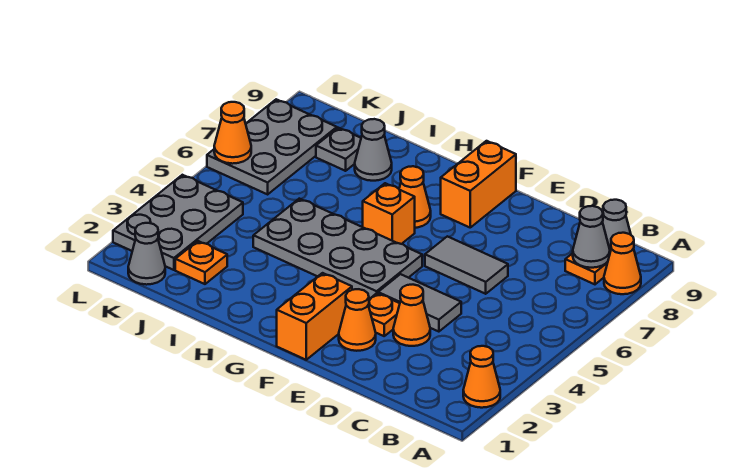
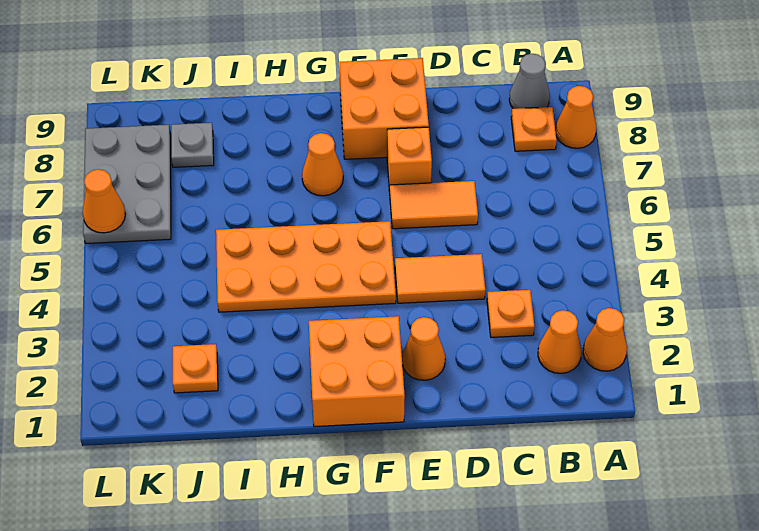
grey 1x1 cone [573,206,610,268] -> none
orange 1x1 cone [393,285,430,346] -> orange 1x1 cone moved to [538,310,582,373]
grey 1x2 tile [378,274,461,332] -> orange 1x2 tile [395,254,485,303]
grey 1x2 tile [425,236,508,294] -> orange 1x2 tile [390,181,478,229]
orange 1x1 plate [368,293,400,336] -> orange 1x1 plate moved to [487,290,534,337]
orange 1x2 brick [277,273,352,360] -> orange 2x2 brick [309,316,405,427]
grey 2x4 plate [253,199,422,299] -> orange 2x4 plate [216,221,396,312]
orange 1x2 brick [441,141,516,227] -> orange 2x2 brick [340,58,429,159]
orange 1x1 brick [363,183,415,244] -> orange 1x1 brick moved to [387,127,432,191]
grey 1x1 cone [355,119,392,181] -> none
grey 1x1 cone [128,223,165,285] -> none
grey 2x3 plate [113,175,243,270] -> none

